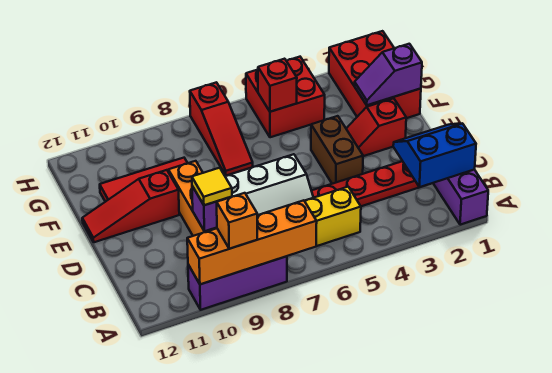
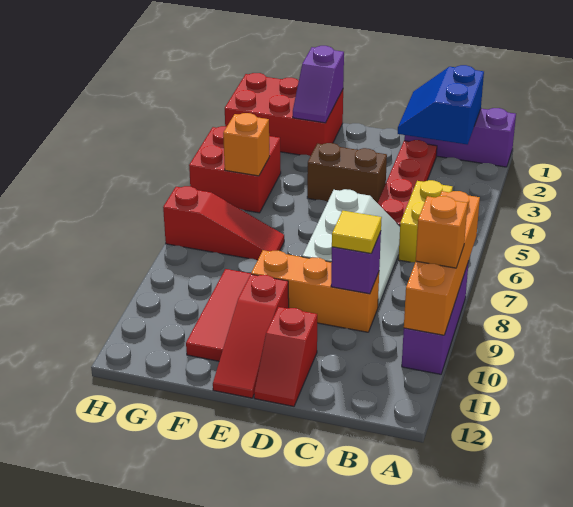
red 1x2 slope [346,98,406,156] -> red 1x2 slope moved to [254,307,317,406]
red 1x1 brick [258,59,297,112] -> orange 1x1 brick [223,113,270,176]

